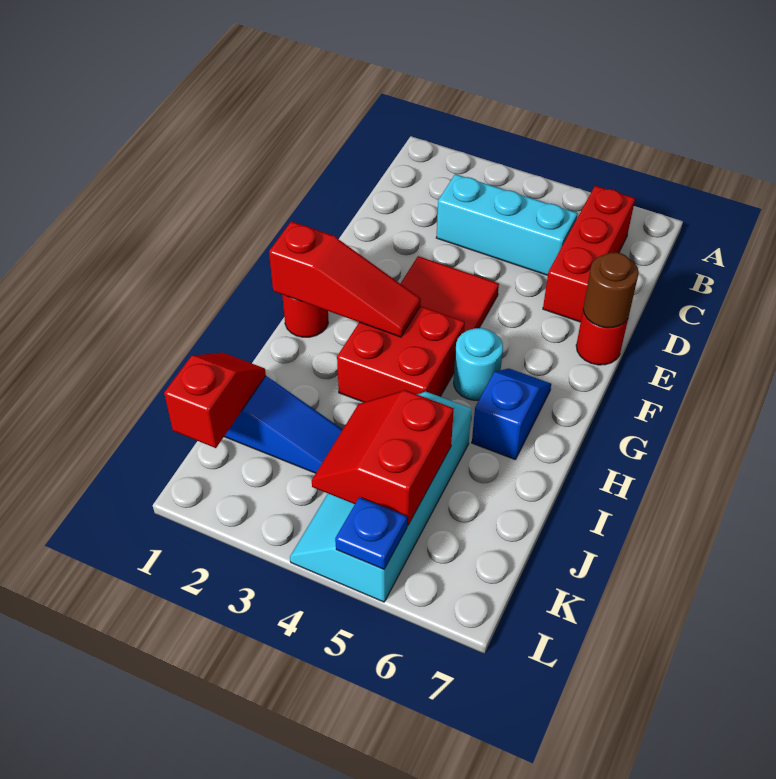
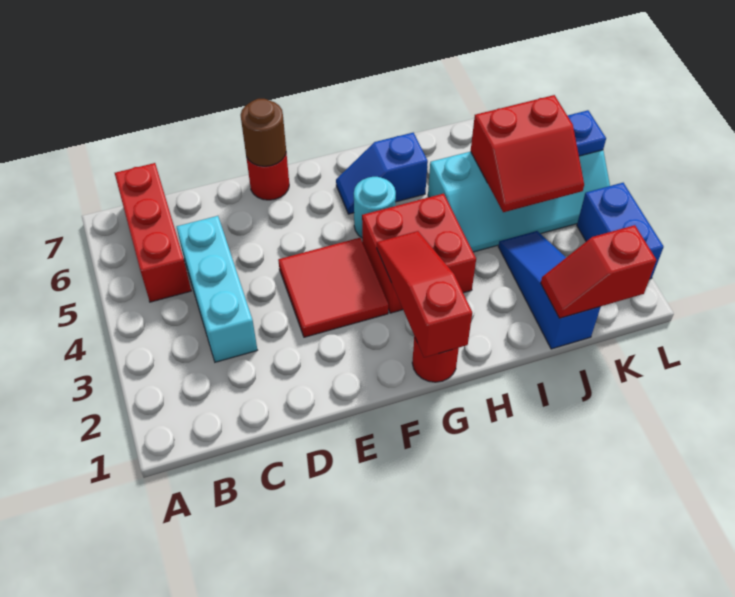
red 1x3 brick [543,186,635,322] -> red 1x3 brick turned to [115,163,191,302]
none -> blue 1x2 brick [577,183,663,279]

